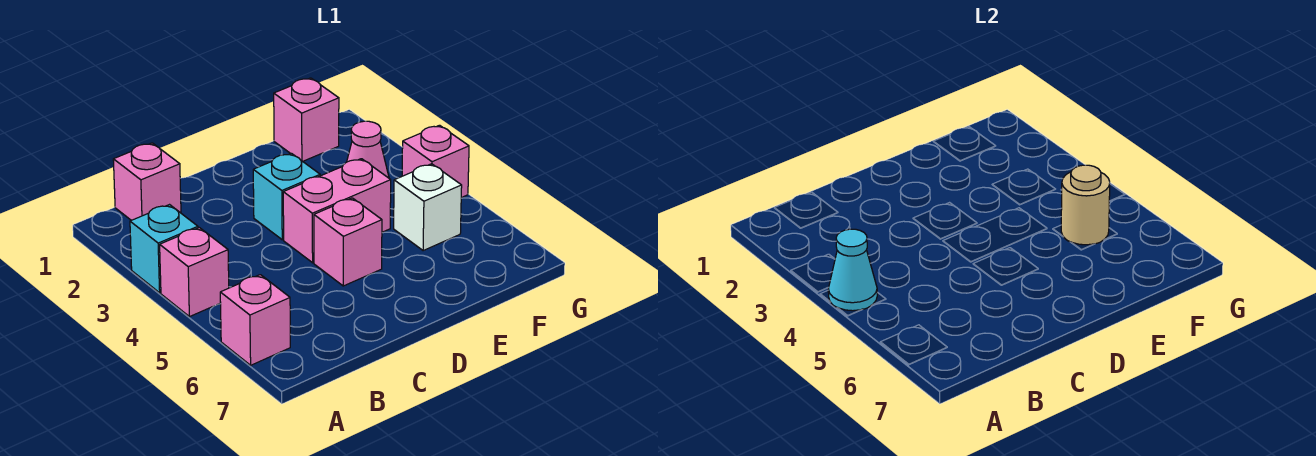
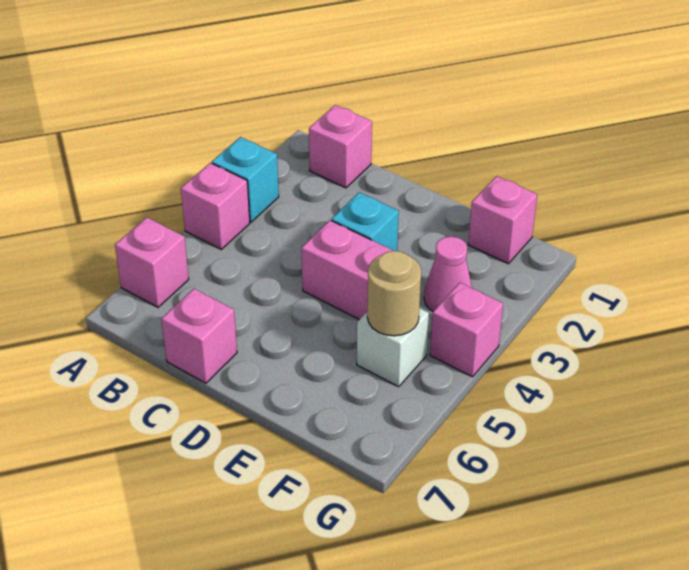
cyan 1x1 cone [828,229,877,311] -> none
pink 1x1 brick [314,198,382,286] -> pink 1x1 brick moved to [161,289,237,383]

